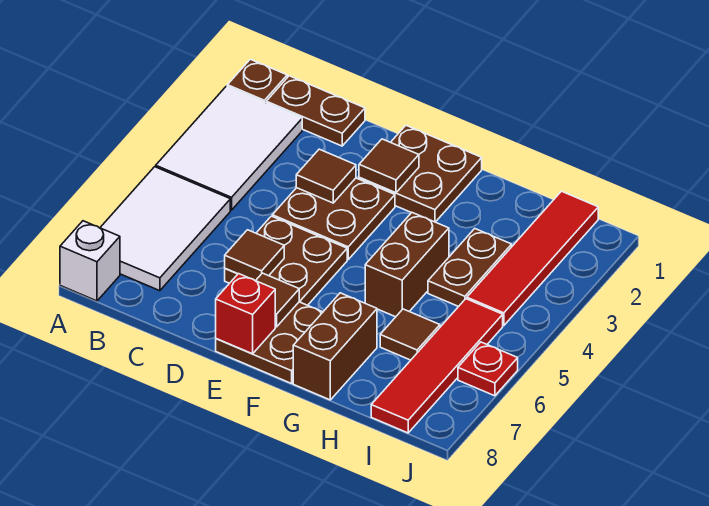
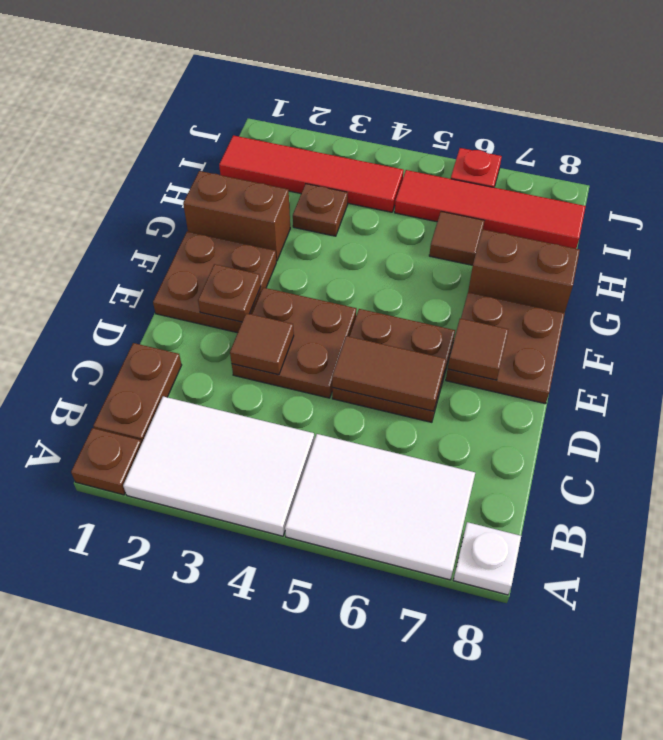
white 1x1 brick [60,221,120,301] -> white 1x1 plate [453,522,521,595]
brown 1x1 tile [225,230,284,281] -> brown 1x2 tile [332,336,446,411]
brown 1x1 tile [359,139,419,193] -> brown 1x1 plate [198,264,261,322]
red 1x1 brick [216,274,275,354] -> none
brown 1x2 brick [365,213,449,317] -> brown 1x2 brick moved to [183,171,290,261]
brown 1x2 plate [428,229,512,307] -> brown 1x1 plate [293,184,348,236]

